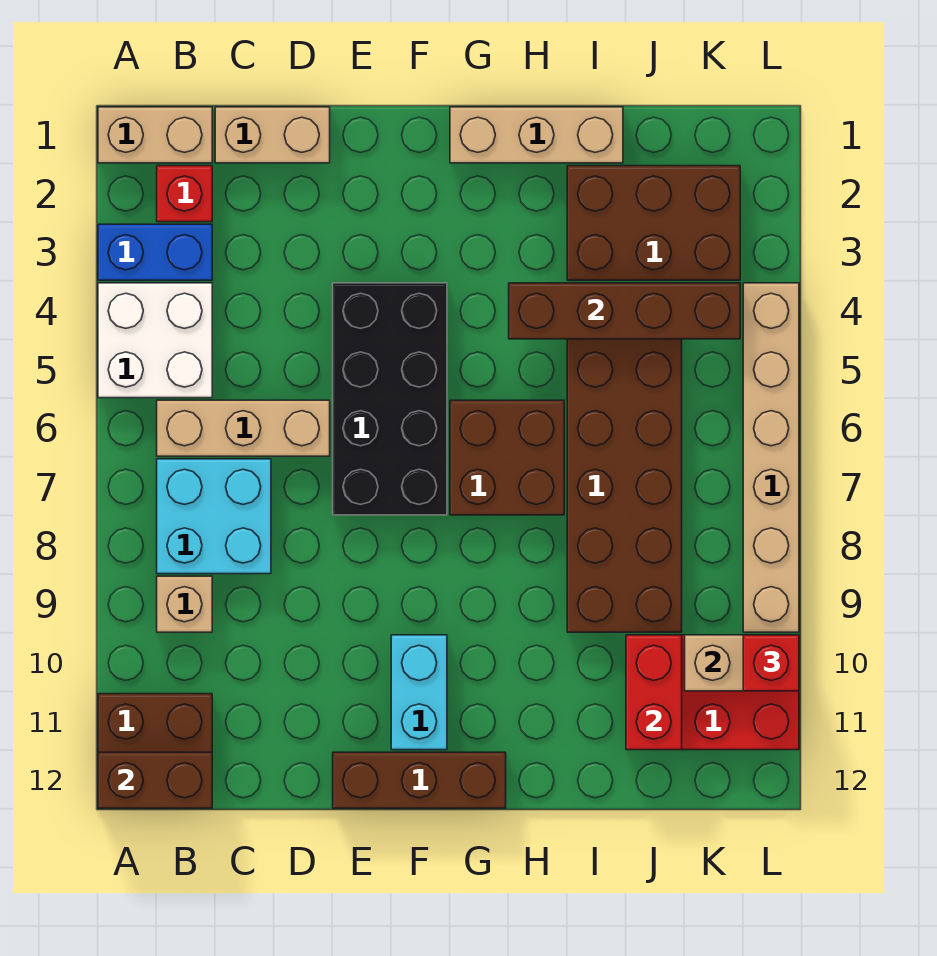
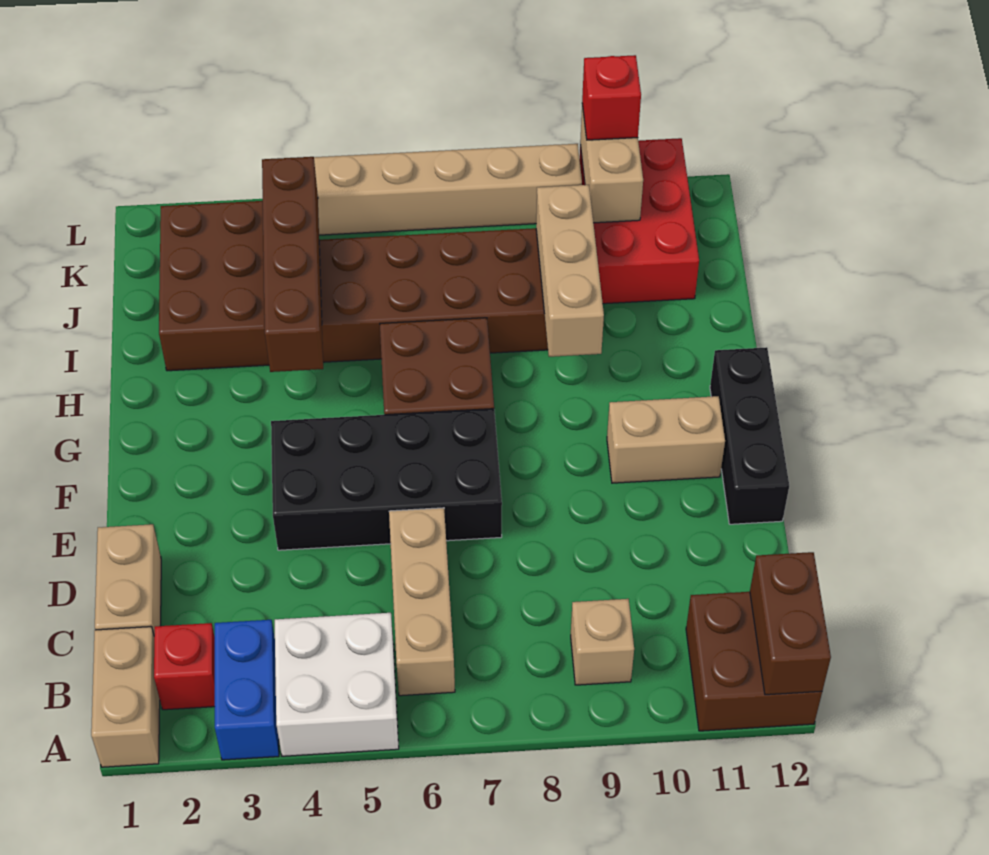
cyan 2x2 brick [157,459,271,574] -> none
brown 1x3 brick [333,752,506,808] -> black 1x3 brick [710,347,789,524]
cyan 1x2 brick [391,635,447,750] -> tan 1x2 brick [607,396,725,483]
tan 1x3 brick [450,107,623,163] -> tan 1x3 brick moved to [536,185,604,357]
red 1x2 brick [626,635,682,750] -> none

